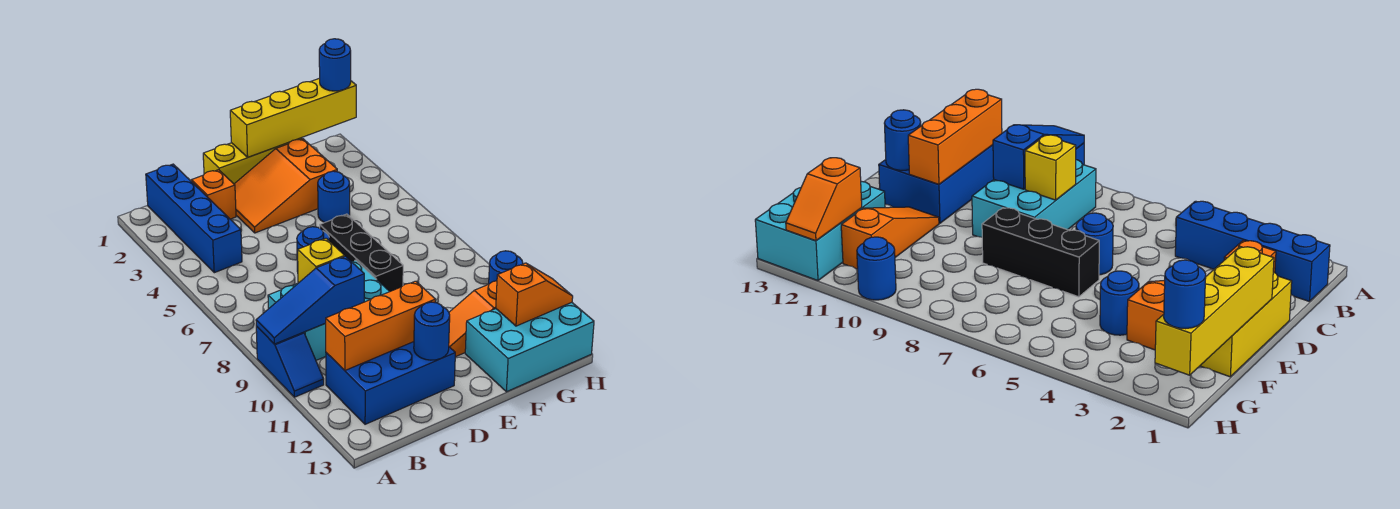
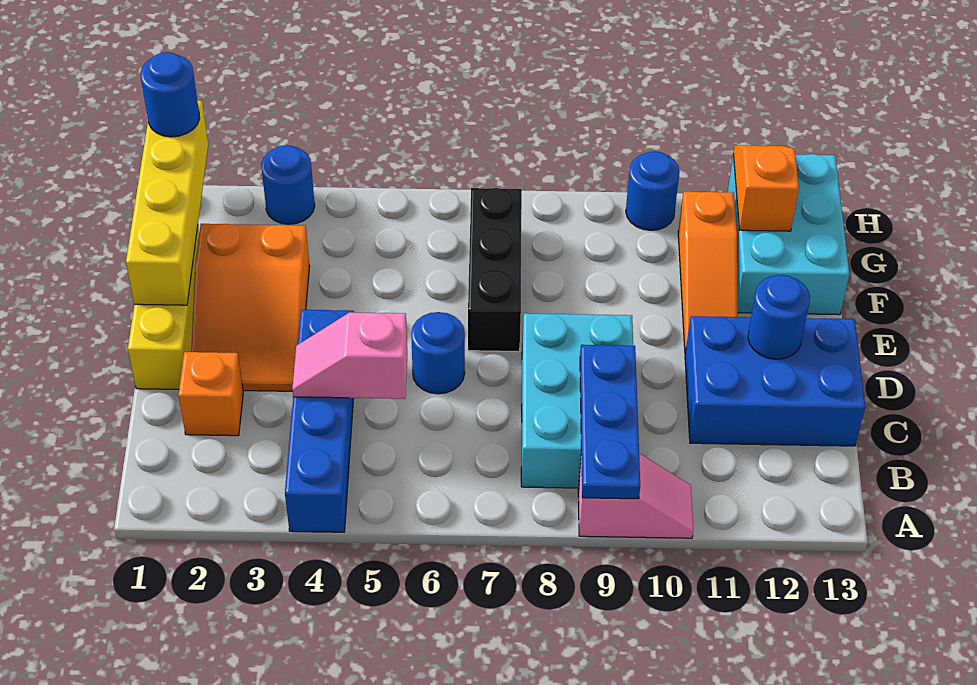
blue 1x2 slope [256,326,324,397] -> pink 1x2 slope [578,453,693,538]
blue 1x3 slope [256,256,364,344] -> blue 1x3 plate [580,345,640,499]
blue 1x4 brick [146,164,242,273] -> blue 1x4 brick turned to [285,310,354,532]
blue 2x3 brick [326,342,455,424] -> blue 2x3 brick turned to [685,316,865,446]
orange 1x3 brick [325,281,435,370] -> none
none -> pink 1x2 slope [292,312,407,399]
yellow 1x1 brick [298,238,345,283] -> none
black 1x3 brick [320,214,403,291] -> black 1x3 brick turned to [468,188,522,351]
blue 1x1 round brick [318,171,350,223] -> blue 1x1 round brick moved to [261,145,315,224]

